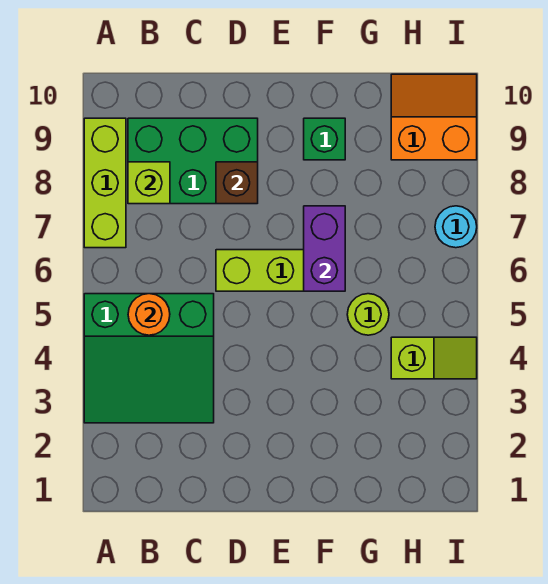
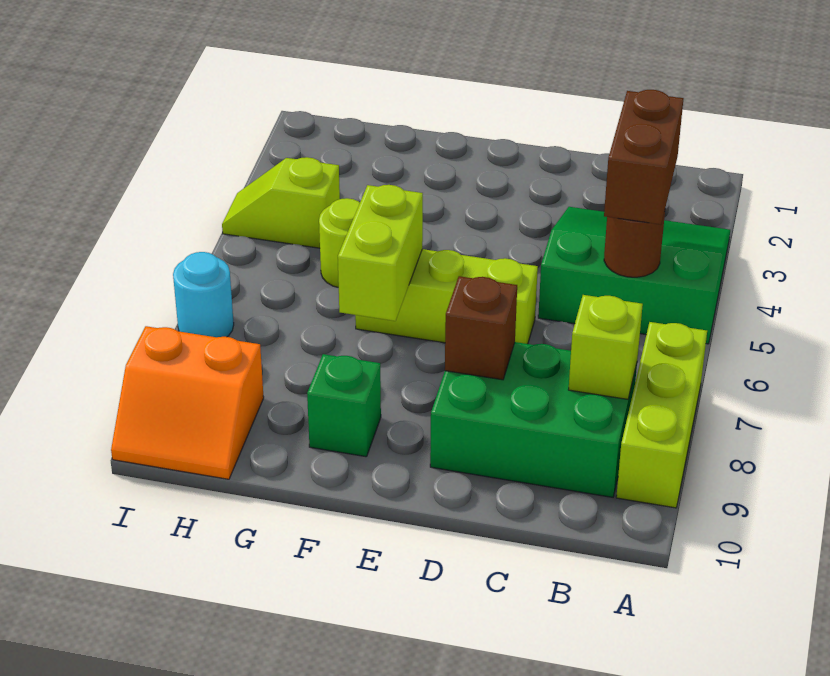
none -> brown 1x2 brick [604,90,684,224]
orange 1x1 round brick [128,294,170,335] -> brown 1x1 round brick [604,212,665,277]
purple 1x2 brick [304,206,345,291] -> lime 1x2 brick [338,185,423,321]

